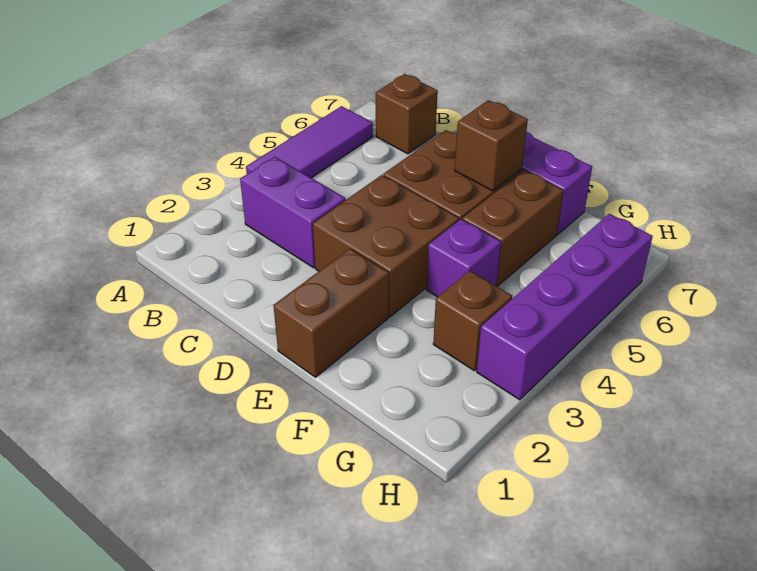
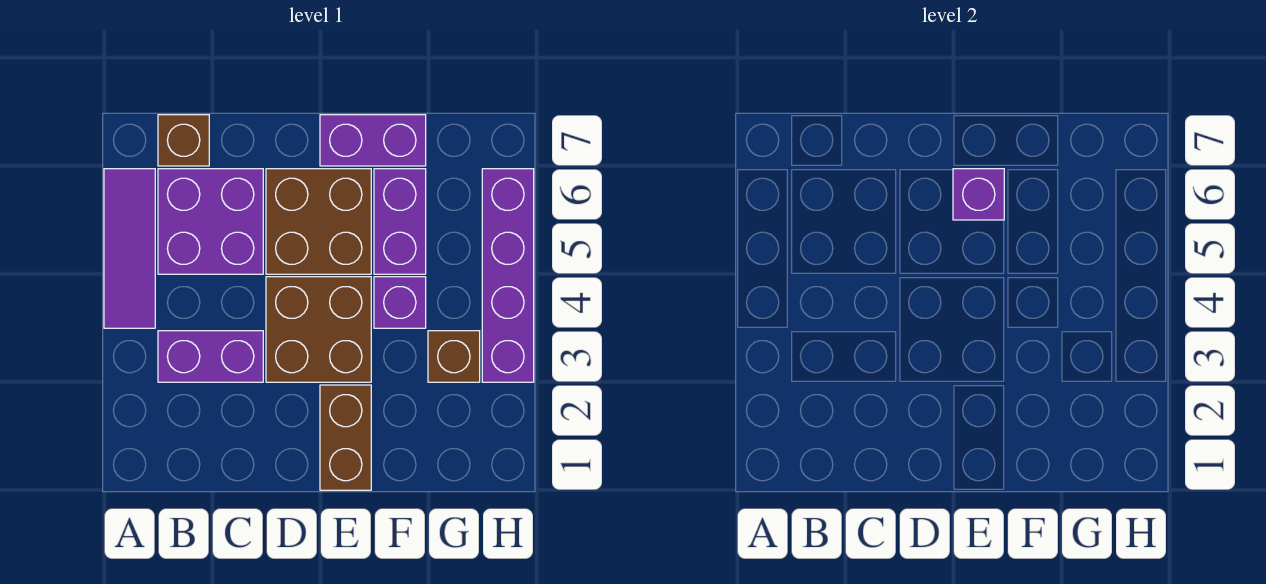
none -> purple 2x2 brick [158,169,263,274]
brown 1x1 brick [455,100,528,191] -> purple 1x1 brick [953,169,1004,220]
brown 1x2 brick [462,170,563,286] -> purple 1x2 brick [374,169,426,274]

